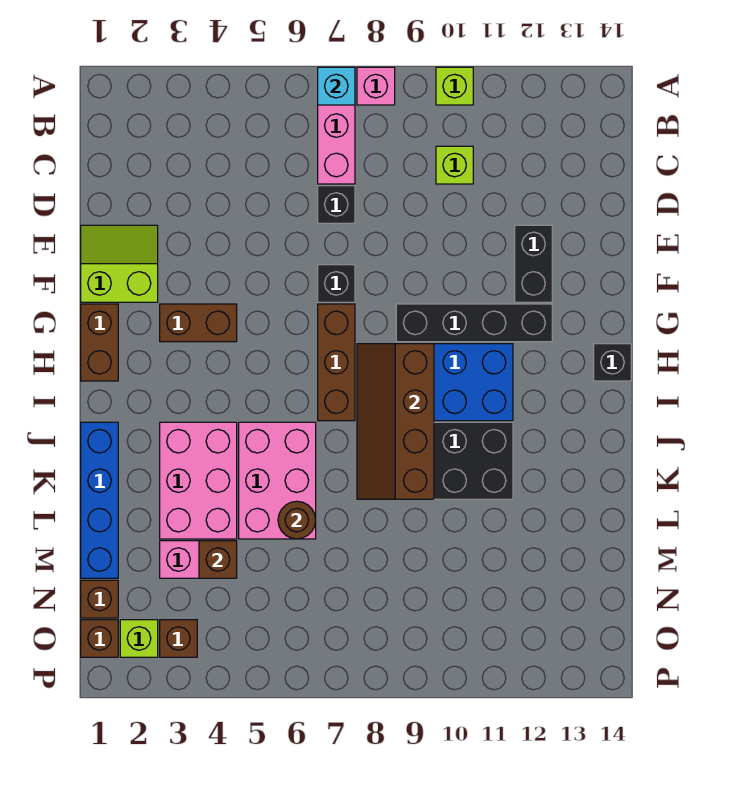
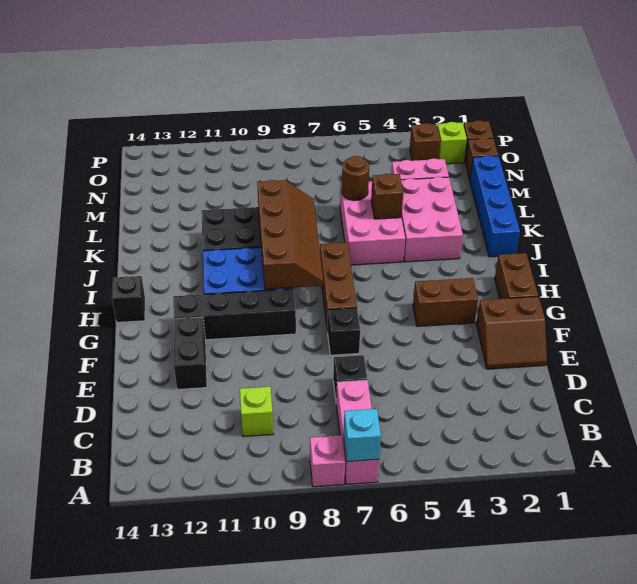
lime 1x1 brick [436,67,473,105] -> none
lime 2x2 slope [81,225,158,302] -> brown 2x2 slope [476,297,547,369]
brown 1x1 brick [199,541,237,578] -> brown 1x1 brick moved to [371,174,403,219]

